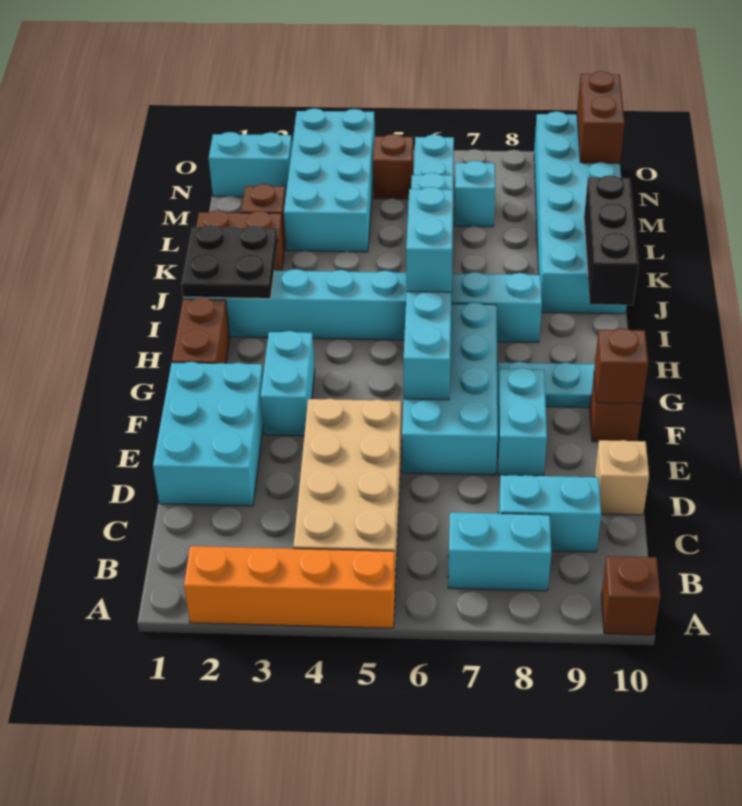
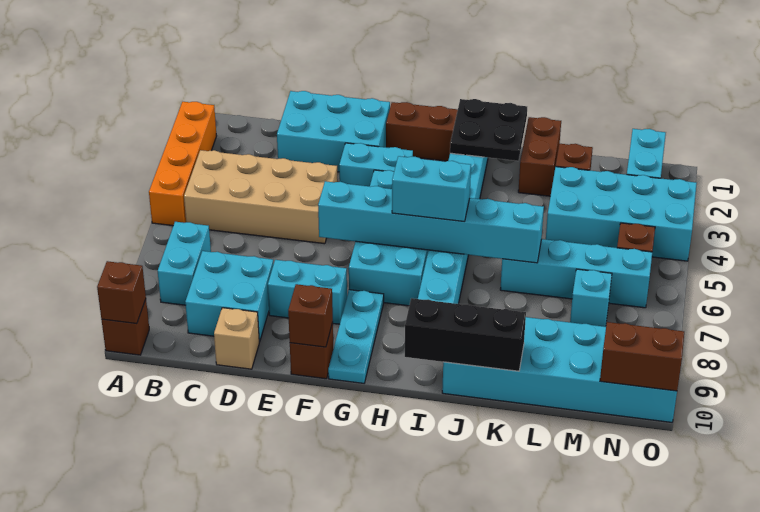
none -> brown 1x1 brick [97,261,146,324]
cyan 1x2 brick [498,475,601,552] -> cyan 2x2 brick [185,251,274,342]
cyan 2x4 brick [402,303,498,475] -> cyan 2x4 brick turned to [349,170,428,306]

